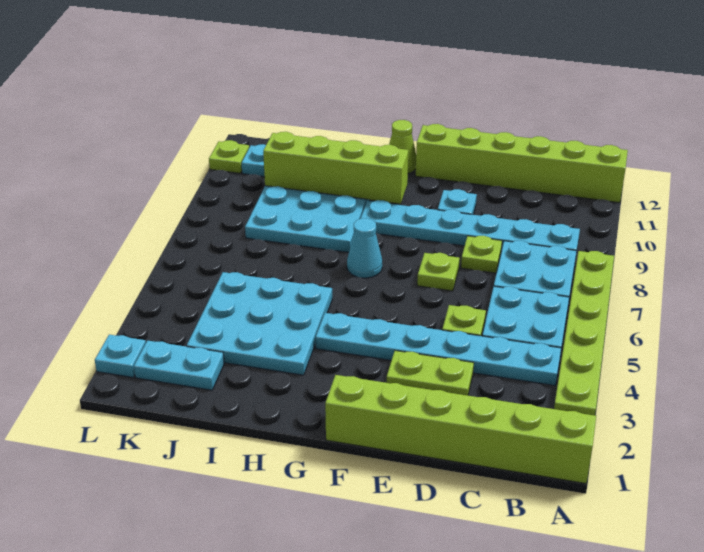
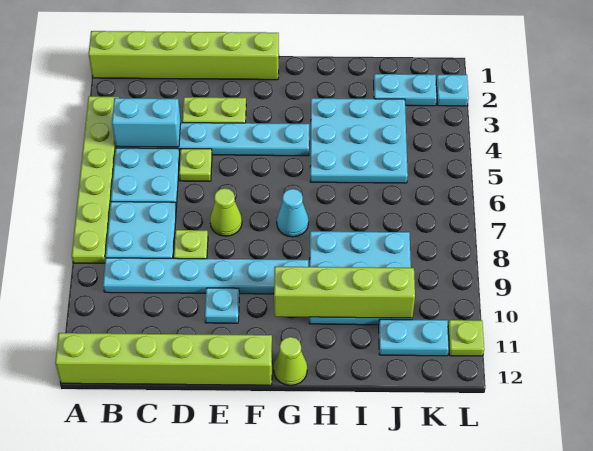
none -> cyan 1x2 brick [112,98,181,147]
lime 1x1 plate [417,253,460,291] -> lime 1x1 cone [210,188,242,236]

